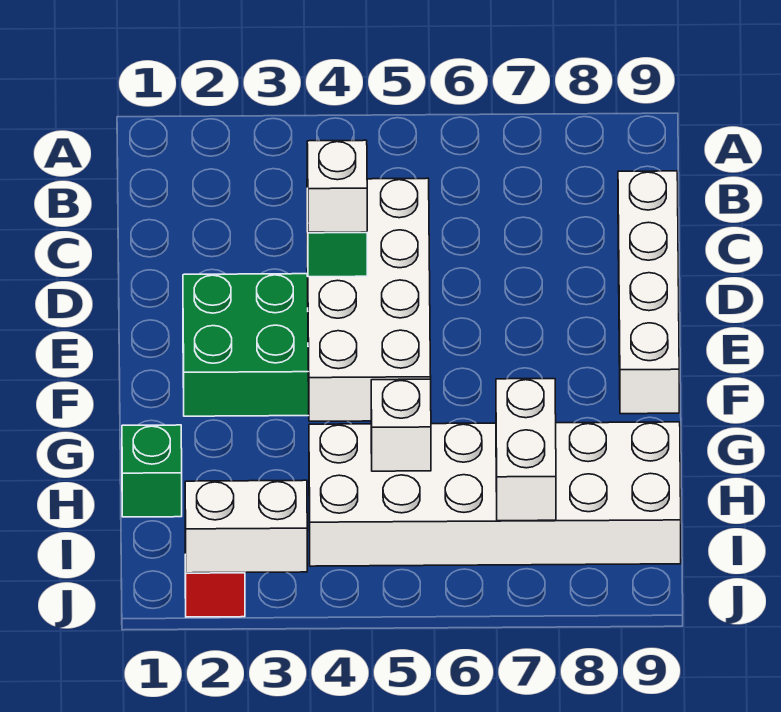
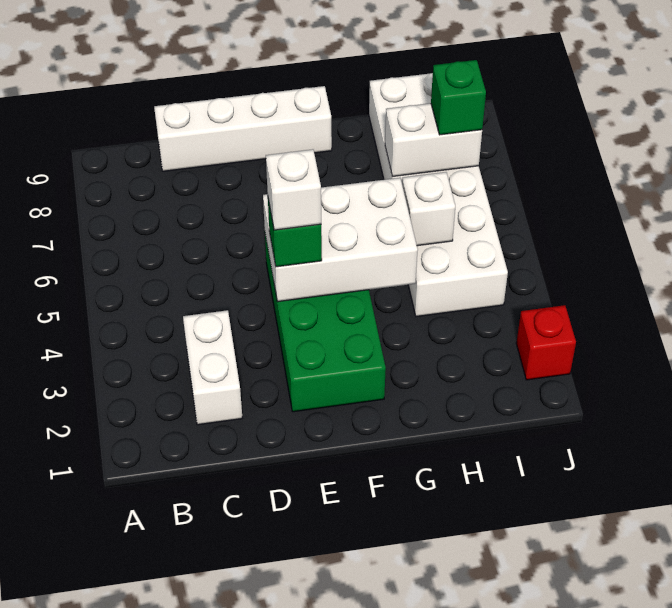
white 2x4 brick [307,178,431,421] -> white 2x3 brick [263,178,418,302]
green 1x1 brick [122,425,182,517] -> green 1x1 brick moved to [431,60,486,135]
white 1x2 brick [185,480,307,573] -> white 1x2 brick moved to [183,310,242,425]

